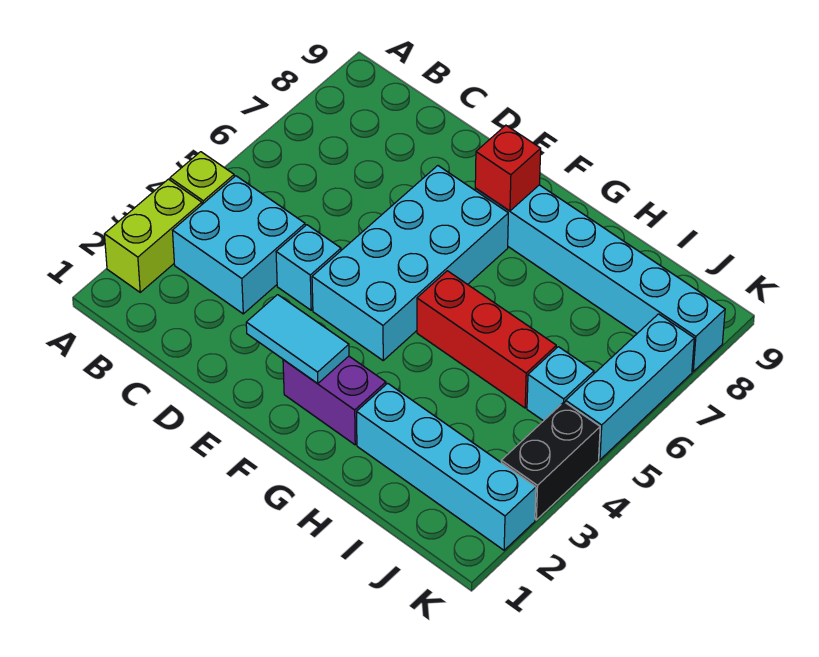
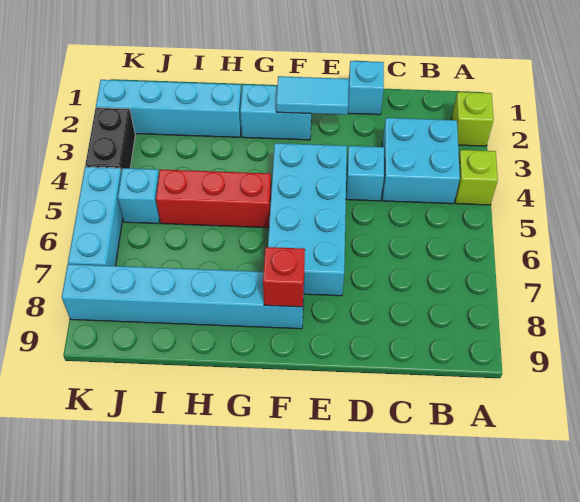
lime 1x2 brick [104,179,202,292] -> lime 1x1 brick [452,92,494,146]
none -> cyan 1x1 brick [348,61,384,115]
purple 1x2 brick [283,356,386,445] -> cyan 1x2 brick [240,85,311,140]

